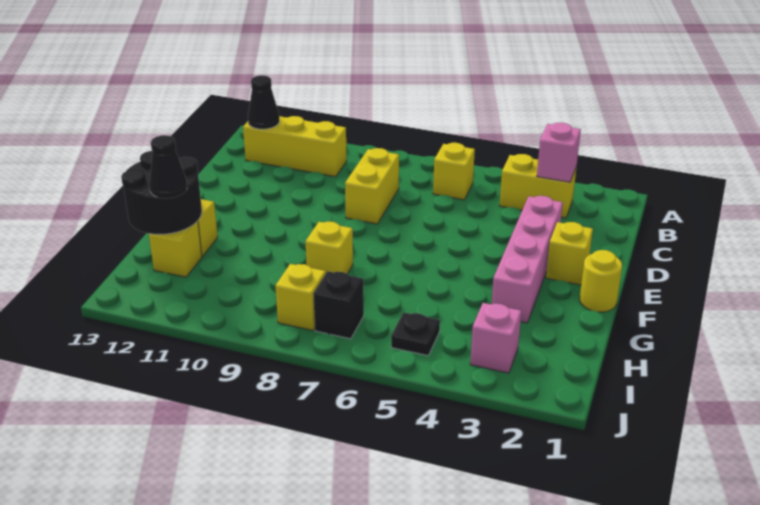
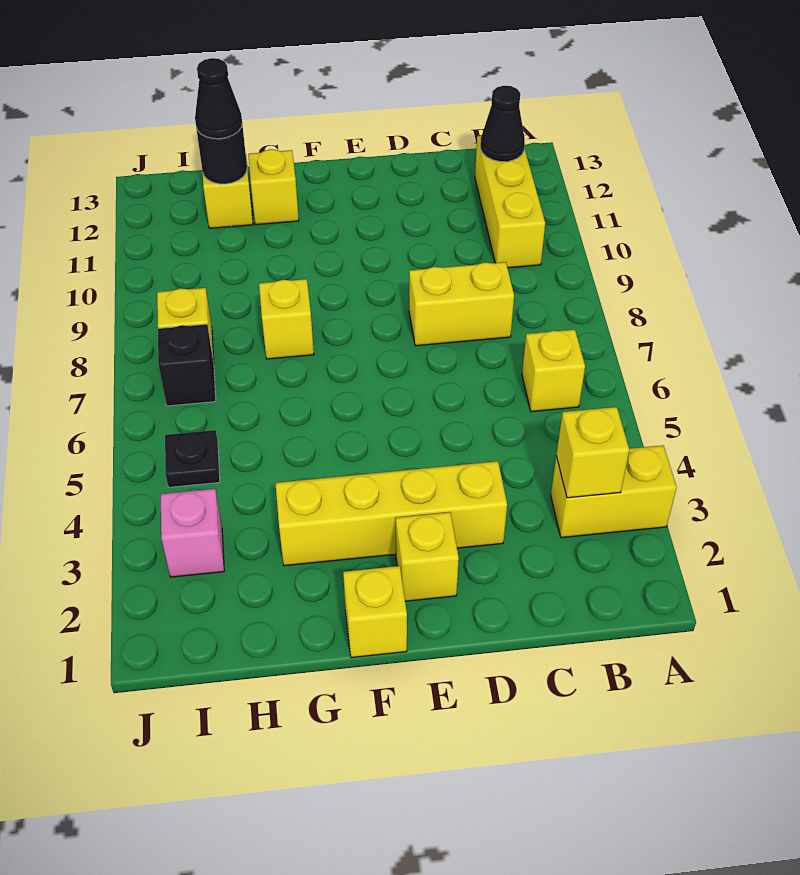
yellow 1x2 brick [500,154,576,218] -> yellow 1x2 brick turned to [551,445,677,538]
pink 1x1 brick [537,123,581,182] -> yellow 1x1 brick [556,407,629,498]
pink 1x4 brick [492,196,563,323] -> yellow 1x4 brick [275,461,507,566]
yellow 1x1 round brick [580,250,622,312] -> yellow 1x1 brick [343,566,407,658]
black 2x2 round brick [121,151,202,234] -> black 1x1 round brick [196,125,247,184]

